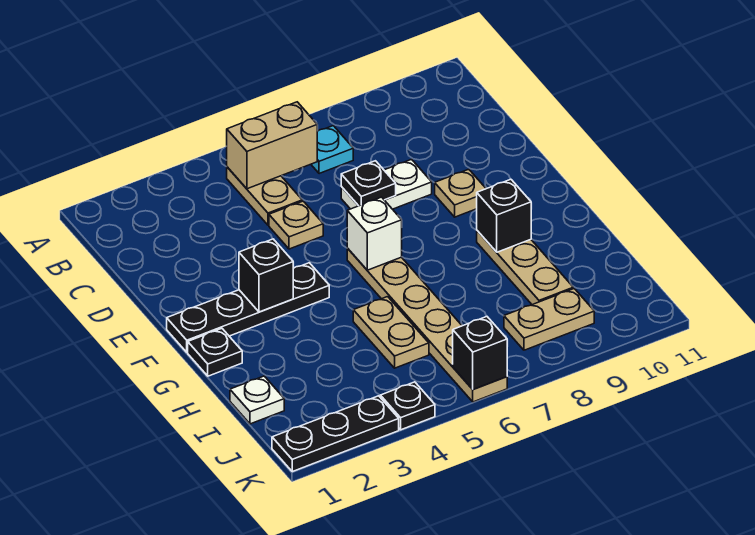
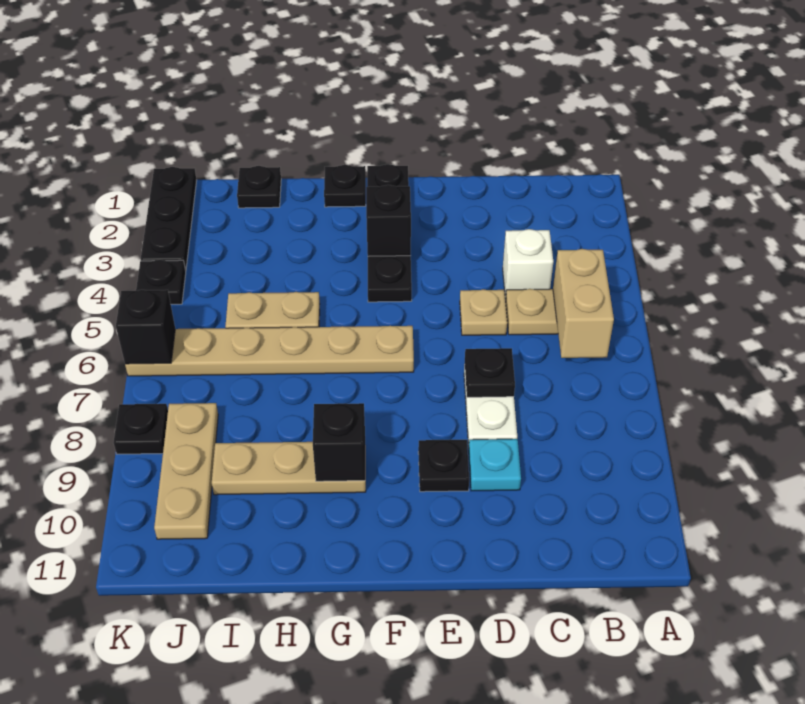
cyan 1x1 plate [311,126,353,174] -> cyan 1x1 plate moved to [469,439,521,491]
tan 1x1 plate [435,169,486,217] -> black 1x1 plate [418,440,469,492]
white 1x1 brick [347,197,402,270] -> white 1x1 brick moved to [503,229,553,300]
white 1x1 plate [230,376,284,424] -> black 1x1 plate [237,166,281,208]
tan 1x2 plate [504,289,594,350] -> tan 1x3 plate [154,403,218,539]
none -> black 1x1 plate [113,404,168,454]

